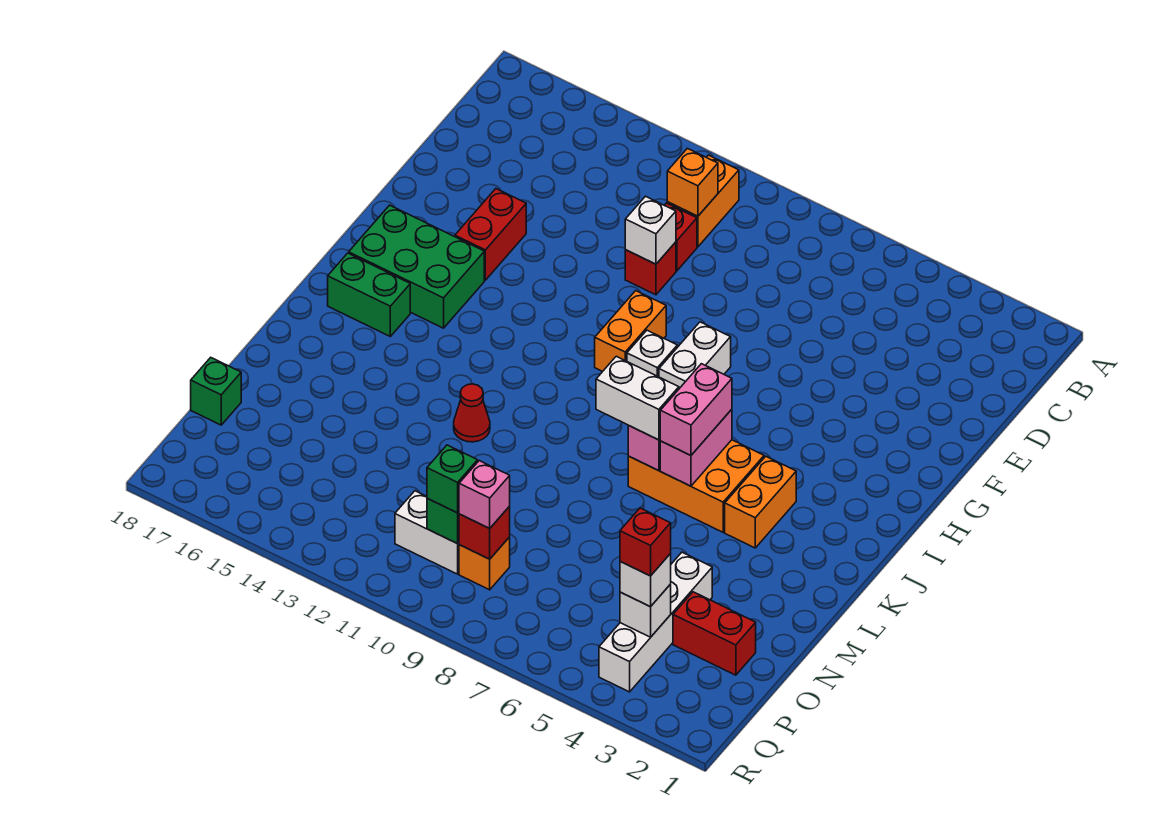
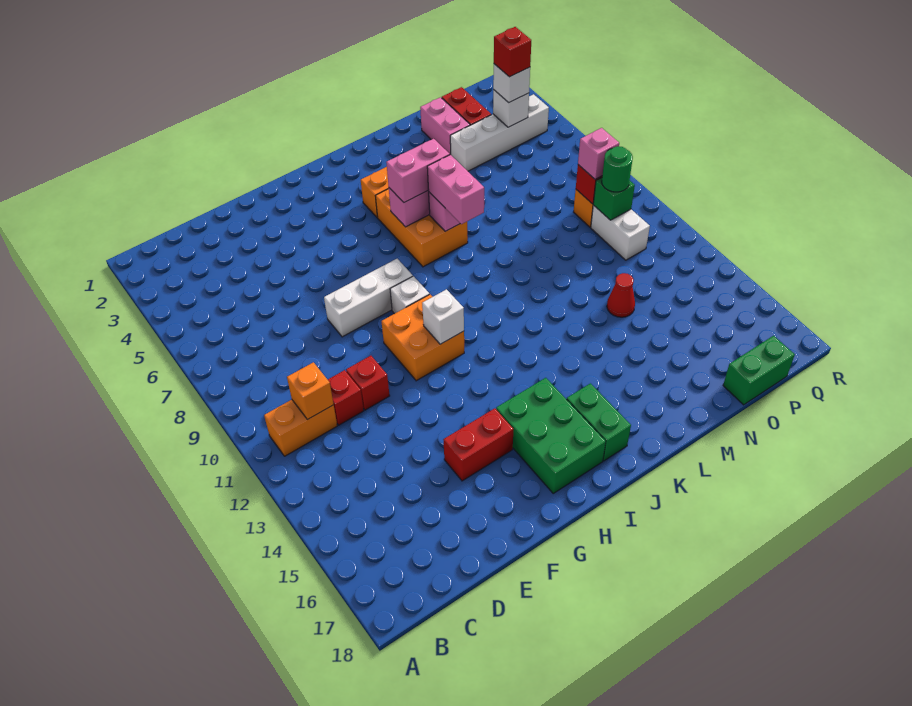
white 1x1 brick [625,196,676,264] -> white 1x1 brick moved to [422,289,464,344]
white 1x2 brick [659,322,731,389] -> white 1x3 brick [324,259,413,337]
orange 1x2 brick [595,291,666,371] -> orange 2x2 brick [381,294,464,381]
white 1x2 brick [596,356,679,440] -> pink 1x2 brick [427,155,484,224]
red 1x1 cone [454,384,490,442] -> red 1x1 cone moved to [607,273,635,317]
none -> pink 1x2 brick [420,97,470,155]
green 1x1 brick [191,358,241,425] -> green 1x2 brick [723,336,795,405]
green 1x1 brick [427,445,478,513] -> green 1x1 round brick [602,146,633,192]

